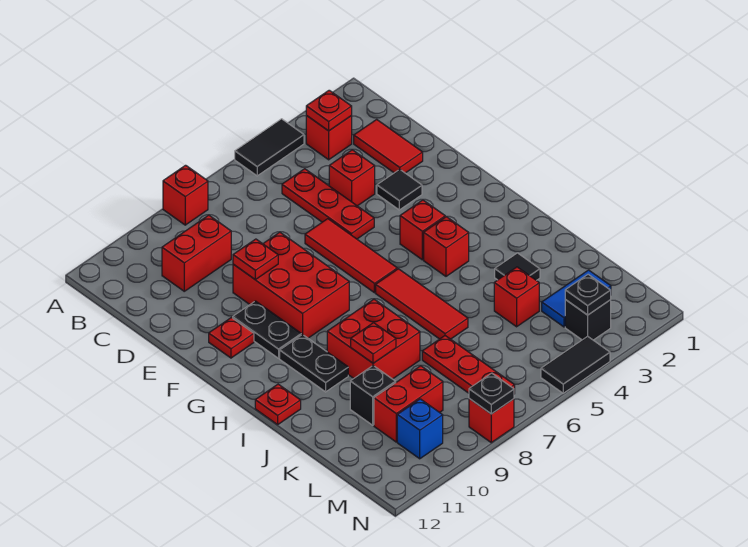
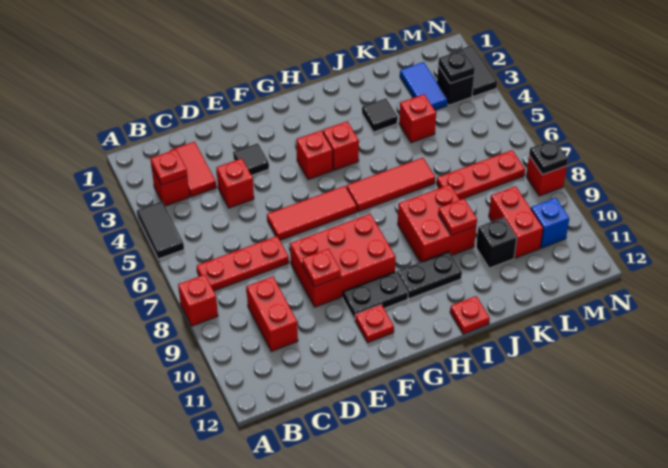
red 1x2 tile [354,119,423,173] -> red 1x2 tile turned to [170,142,216,197]
red 1x3 plate [282,169,374,239] -> red 1x3 plate moved to [197,236,289,291]
black 1x2 tile [541,336,610,393] -> black 1x2 tile moved to [449,45,497,96]

